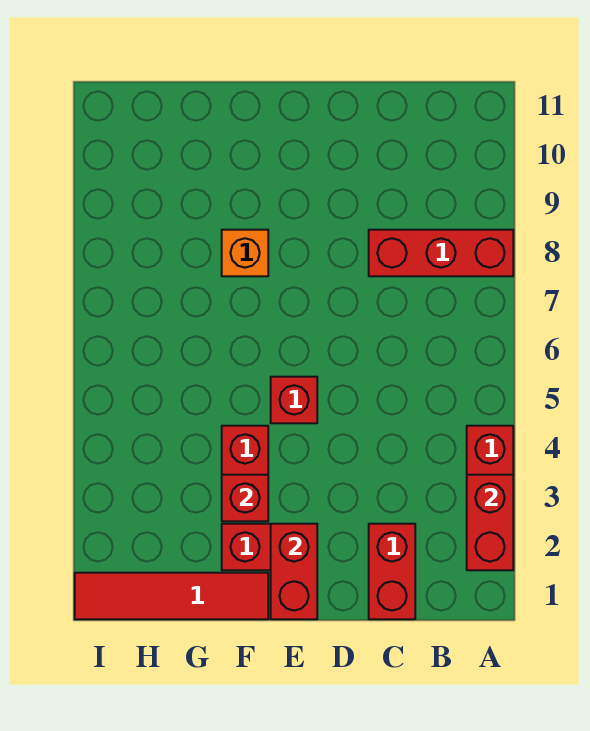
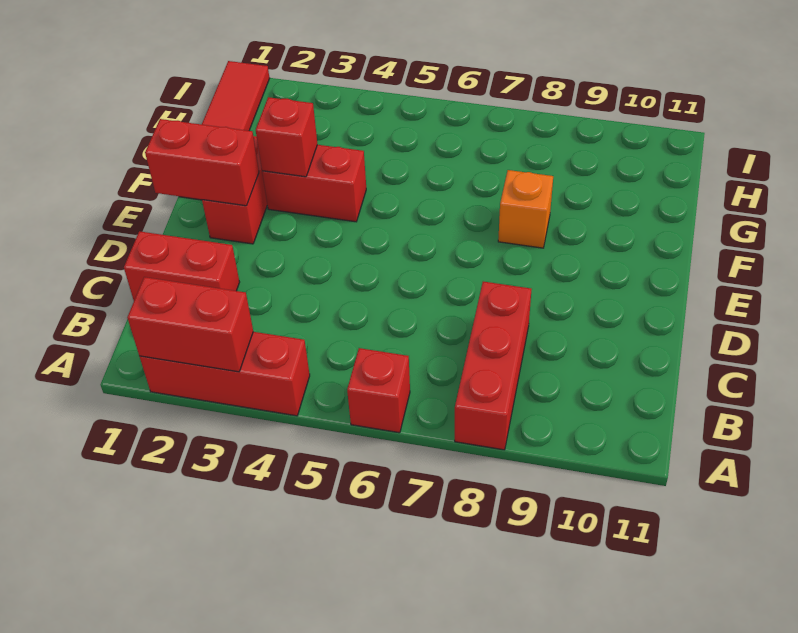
red 1x1 brick [271,377,317,423] -> red 1x1 brick moved to [347,348,410,433]

